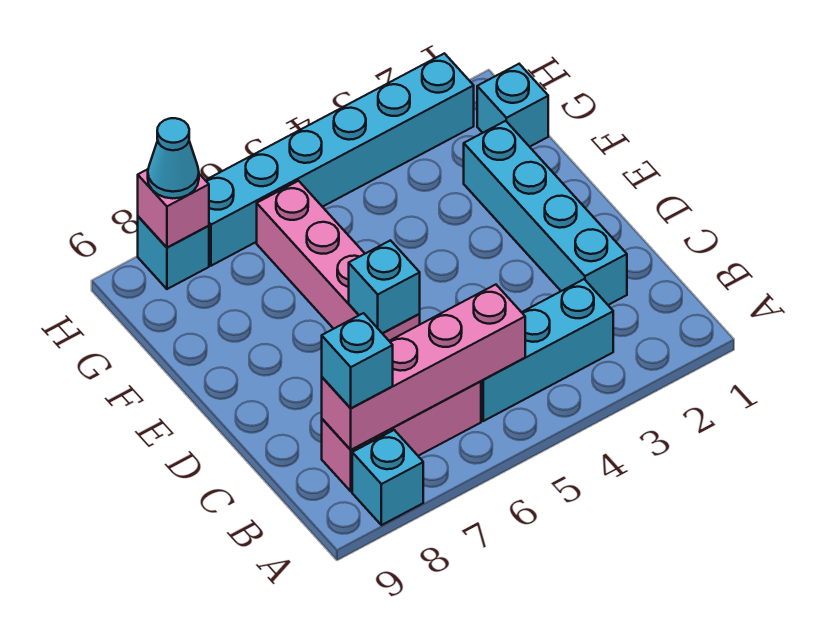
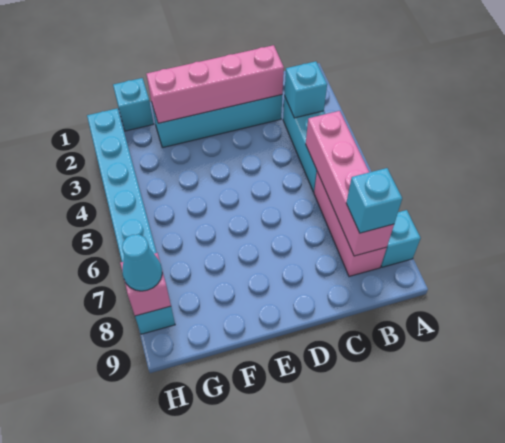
pink 1x4 brick [257,181,420,341] -> pink 1x4 brick moved to [147,45,284,123]
cyan 1x1 brick [349,240,420,333] -> cyan 1x1 brick moved to [284,61,327,118]

